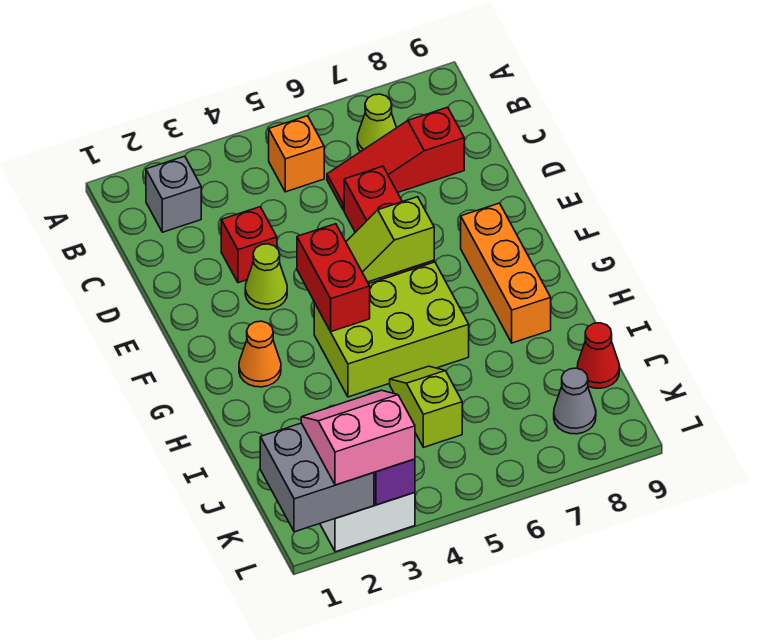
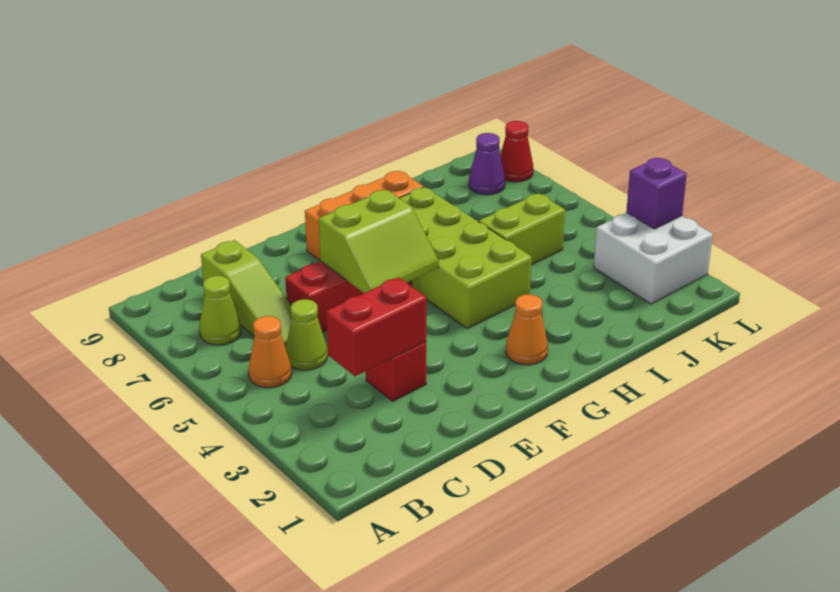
grey 1x1 brick [146,156,201,232] -> none
orange 1x1 brick [269,116,324,192] -> orange 1x1 cone [249,316,292,388]
red 1x3 slope [327,107,464,210] -> lime 1x3 slope [201,240,292,348]
lime 1x1 cone [245,244,287,310] -> lime 1x1 cone moved to [286,299,328,370]
red 1x2 brick [297,224,370,332] -> red 1x2 brick moved to [326,277,426,376]
lime 1x2 slope [346,197,434,282] -> lime 2x2 slope [319,190,439,293]
lime 2x3 brick [314,262,469,397] -> lime 2x4 brick [399,187,532,328]
lime 1x2 slope [390,366,462,447] -> lime 1x2 brick [479,193,565,265]
red 1x1 cone [577,323,620,388] -> red 1x1 cone moved to [500,121,533,182]
grey 2x2 brick [260,423,374,532] -> none
pink 2x2 slope [301,390,415,485] -> none
grey 1x1 cone [554,368,596,434] -> purple 1x1 cone [469,133,505,195]

